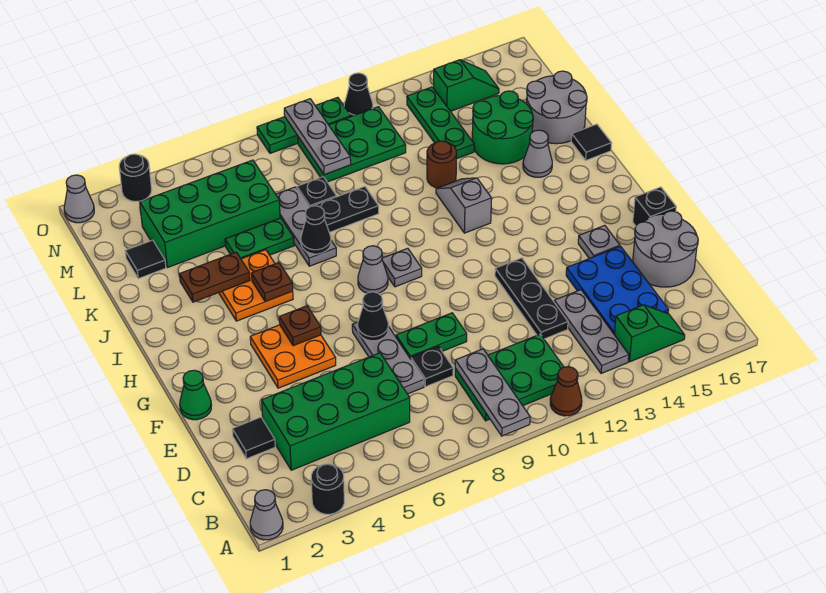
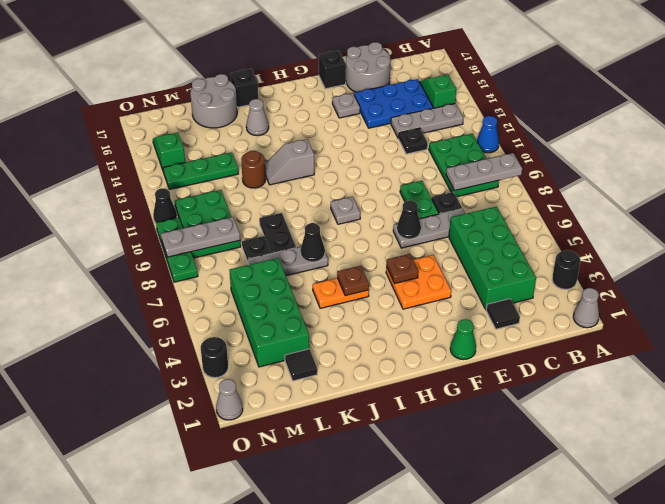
brown 1x1 cone [550,367,582,416] -> blue 1x1 cone [477,116,499,153]
black 1x3 plate [495,258,568,339] -> black 1x1 plate [398,128,428,154]
grey 1x1 cone [358,246,388,293] -> none
orange 2x2 plate [219,250,293,321] -> orange 1x2 plate [313,278,369,308]
brown 1x2 plate [180,252,250,302] -> none
black 1x1 tile [571,124,612,160] -> black 1x1 brick [230,69,258,107]
green 1x2 plate [225,218,294,259] -> none
green 2x2 round brick [472,91,533,164] -> none

